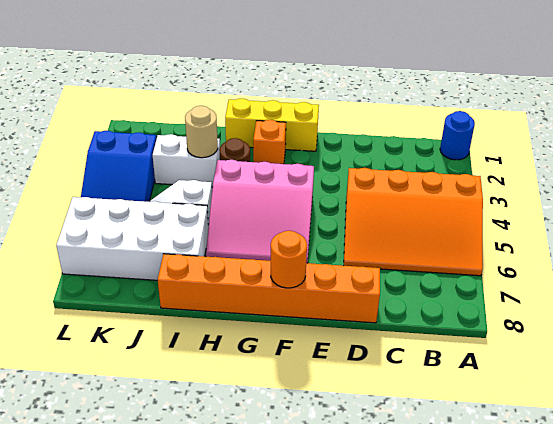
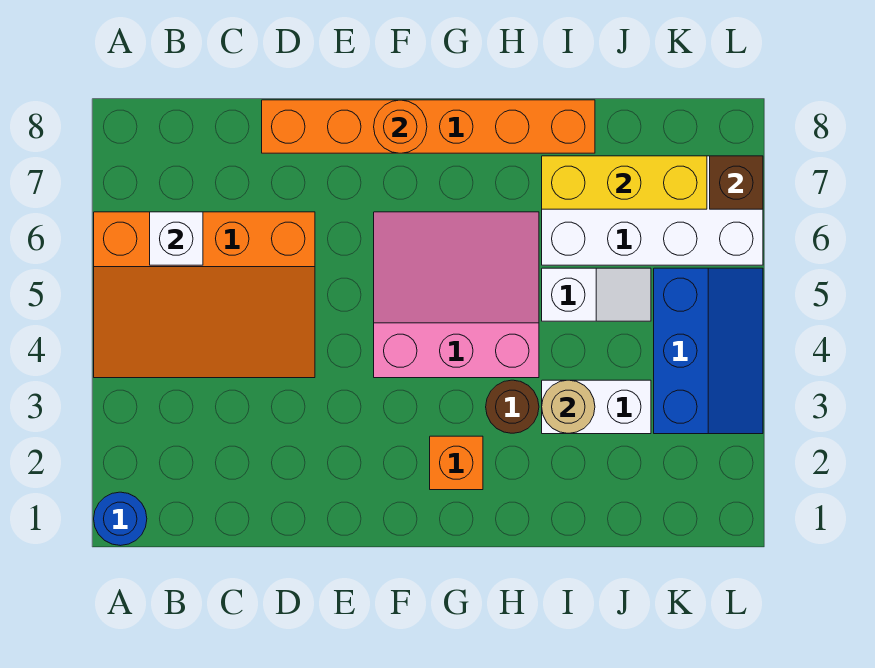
orange 3x4 slope [344,168,483,276] -> orange 3x4 slope turned to [94,212,315,378]
none -> white 1x1 brick [150,212,203,265]
yellow 1x3 brick [225,98,319,151] -> yellow 1x3 brick moved to [542,156,707,209]
blue 2x3 slope [81,131,157,202] -> blue 2x3 slope turned to [654,268,763,434]
none -> brown 1x1 brick [710,156,763,209]

